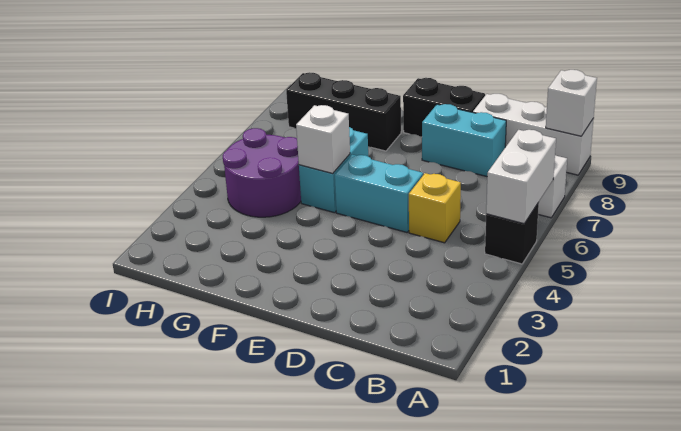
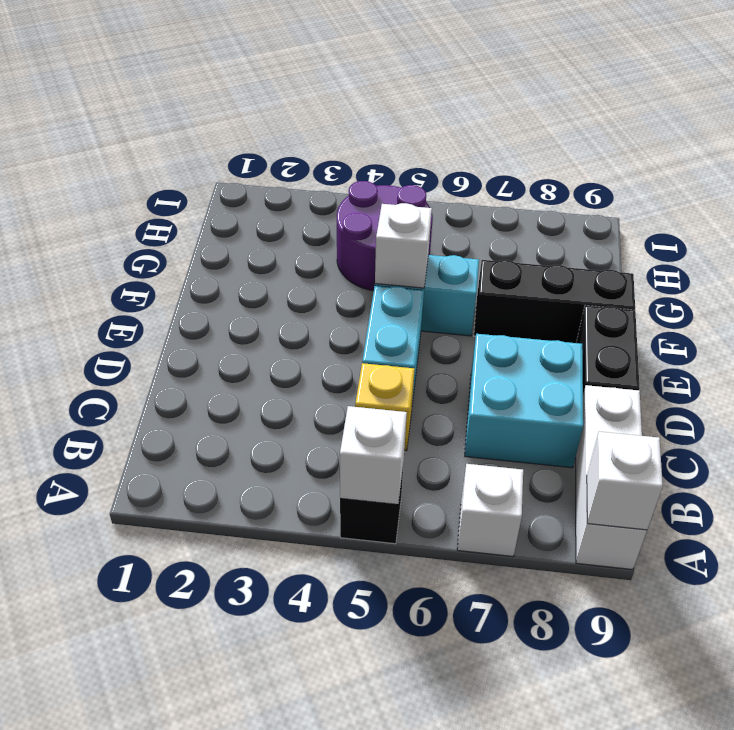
white 1x2 brick [486,130,556,224] -> white 1x1 brick [340,406,407,503]
cyan 1x2 brick [422,104,506,176] -> cyan 2x2 brick [465,334,583,468]
black 1x3 brick [286,72,401,151] -> black 1x3 brick turned to [474,260,635,343]

